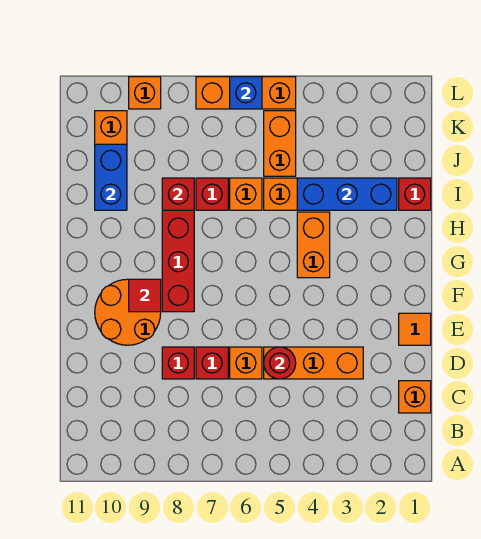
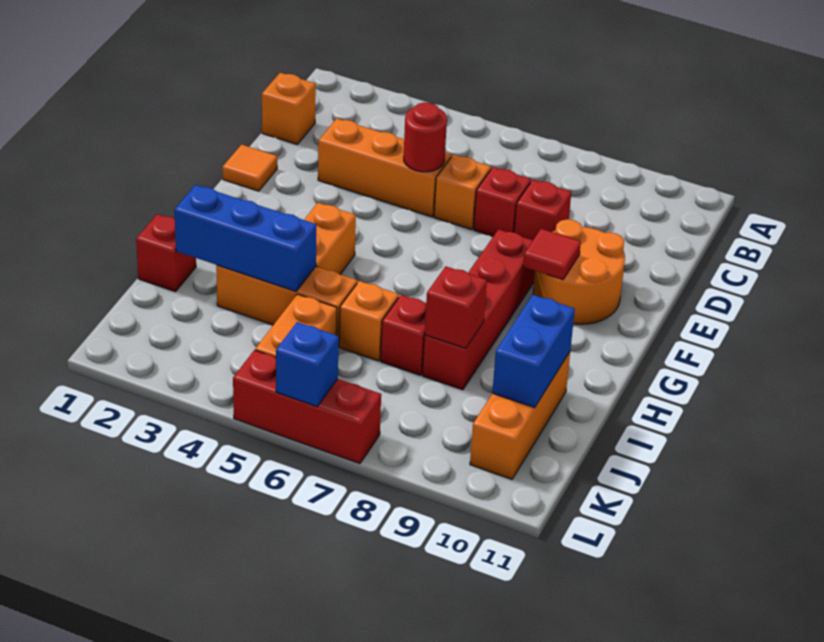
orange 1x3 brick [196,77,296,109] -> red 1x3 brick [233,350,381,464]
orange 1x1 brick [129,77,161,109] -> none

